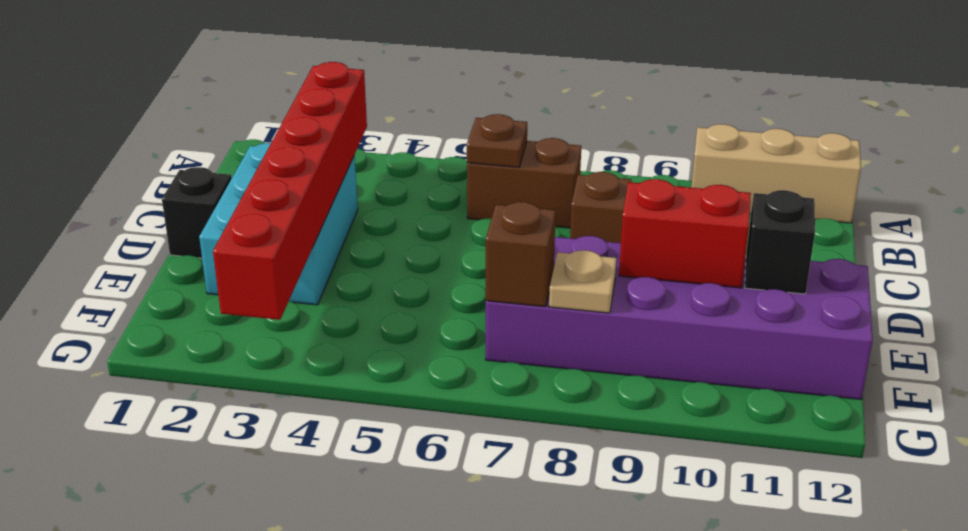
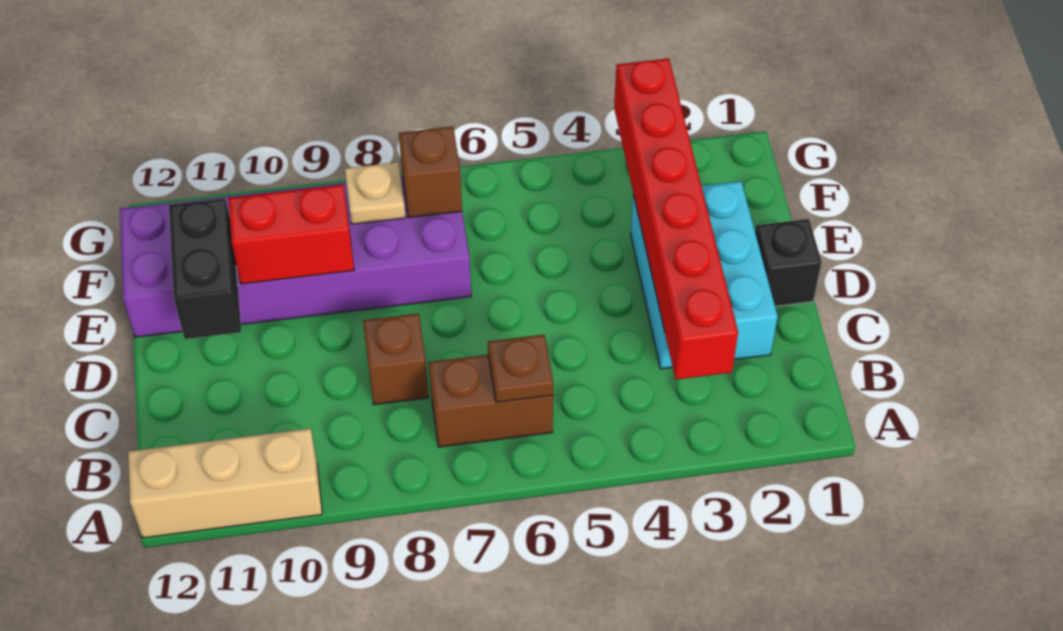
black 1x1 brick [745,190,815,294] -> black 1x2 brick [169,198,241,339]

